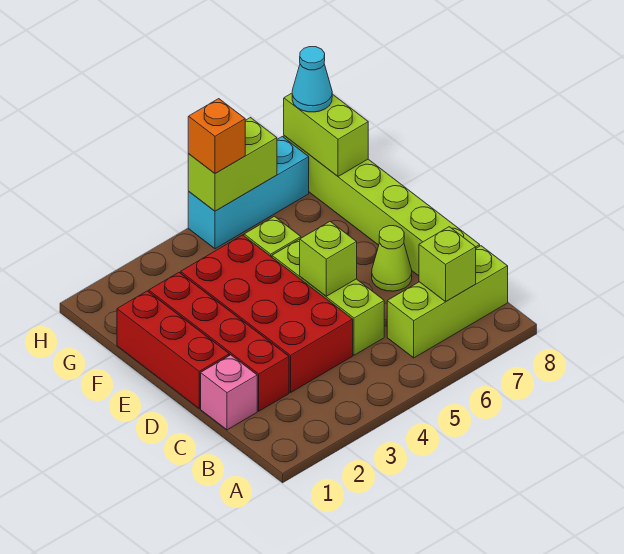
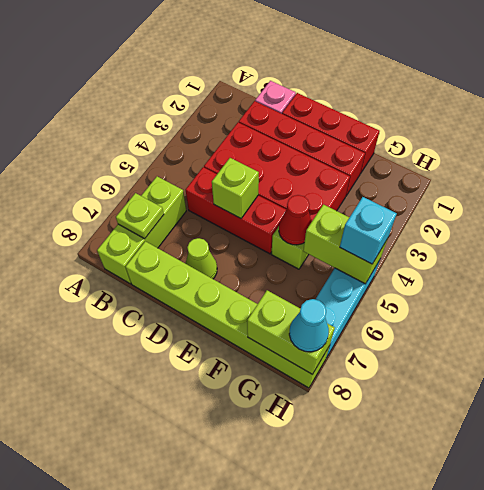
lime 1x1 brick [419,227,476,302] -> lime 1x1 plate [116,193,164,239]
lime 1x3 brick [272,239,384,355] -> red 1x3 brick [186,167,286,254]
none -> red 1x1 cone [279,195,311,245]
lime 1x2 brick [188,118,277,211] -> lime 1x2 brick turned to [303,205,388,284]
orange 1x1 brick [188,99,245,174] -> cyan 1x1 brick [340,197,397,264]

